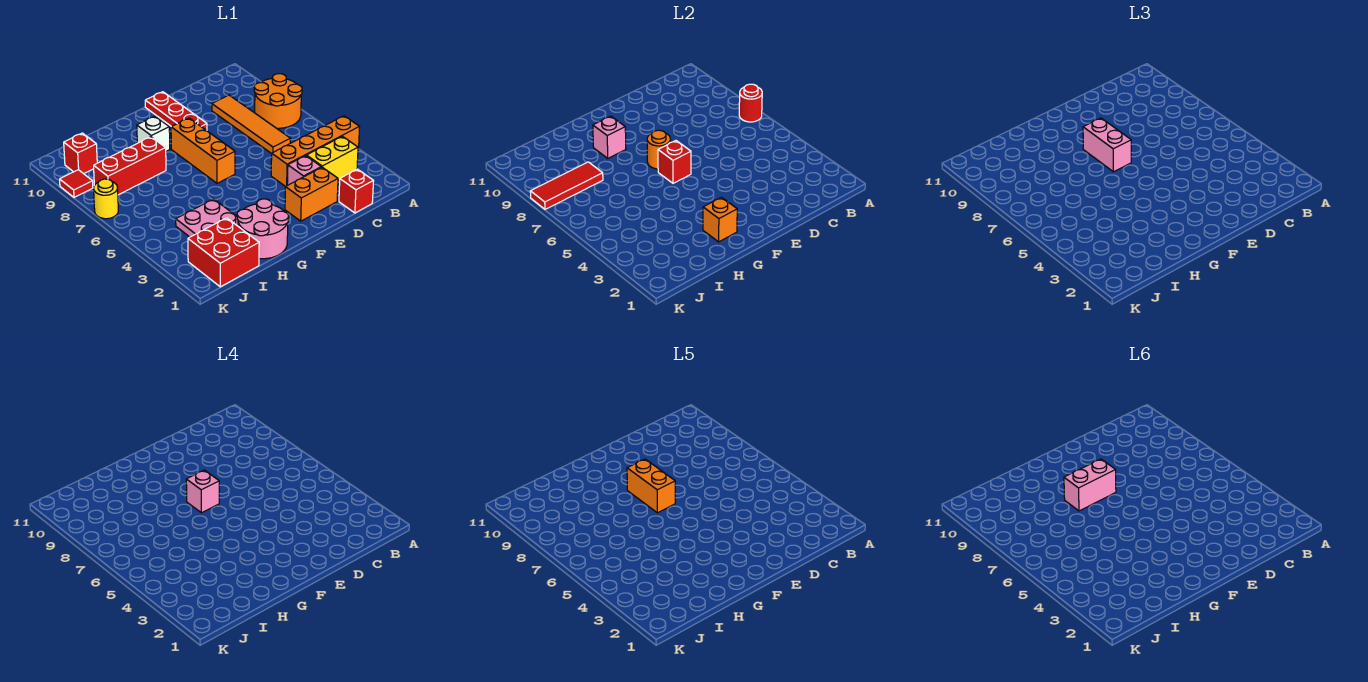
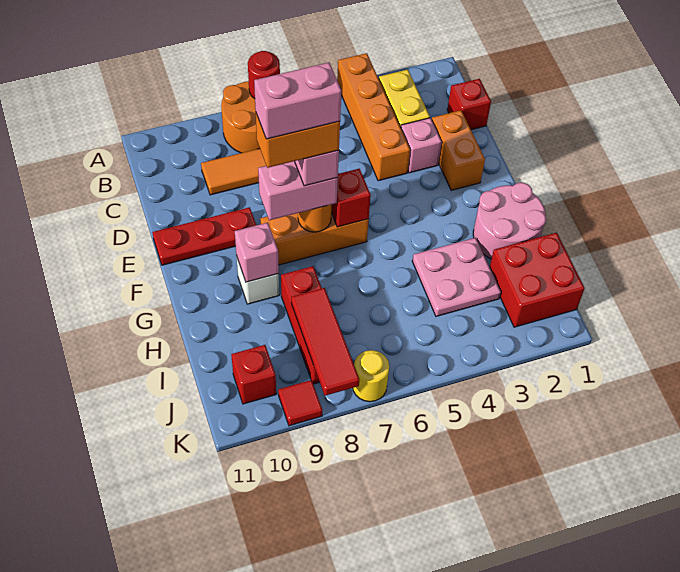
pink 1x2 brick [1064,459,1116,511] -> pink 1x2 brick turned to [254,63,341,139]
orange 1x1 brick [703,197,737,242] -> none

